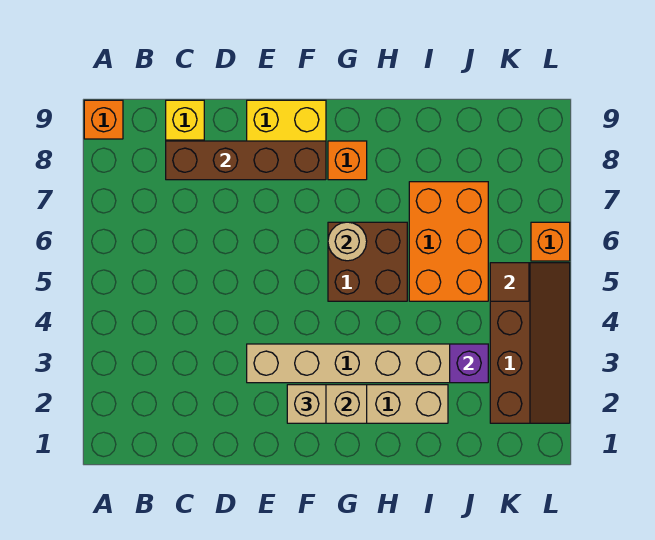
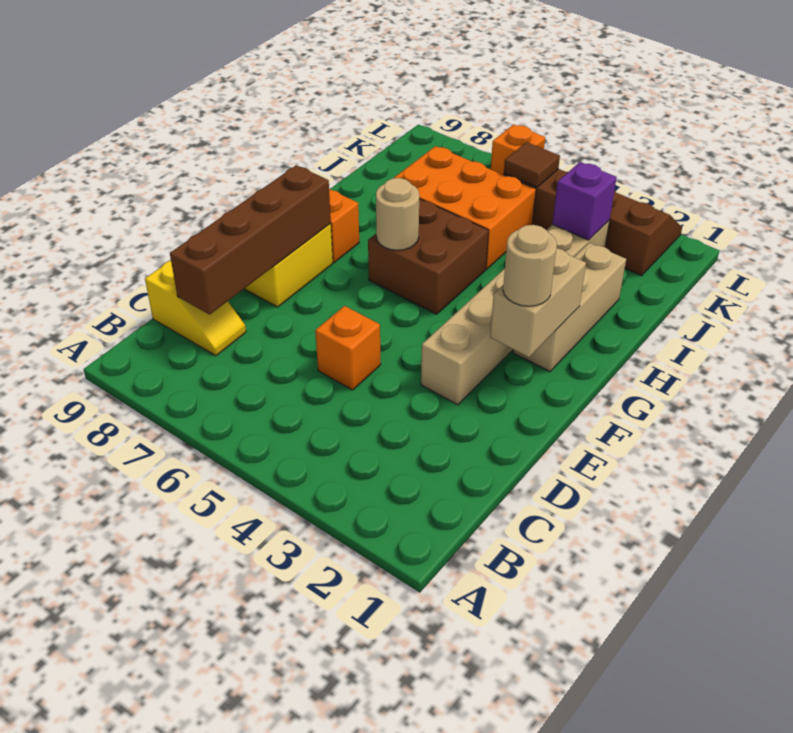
orange 1x1 brick [84,100,123,139] -> orange 1x1 brick moved to [315,306,381,390]
tan 1x1 brick [287,385,326,423] -> tan 1x1 round brick [503,225,557,306]

